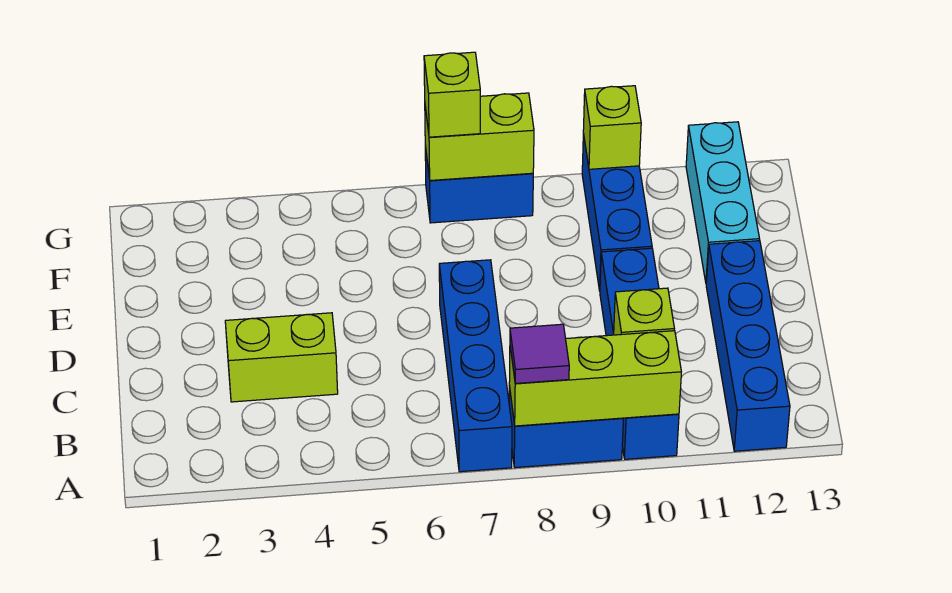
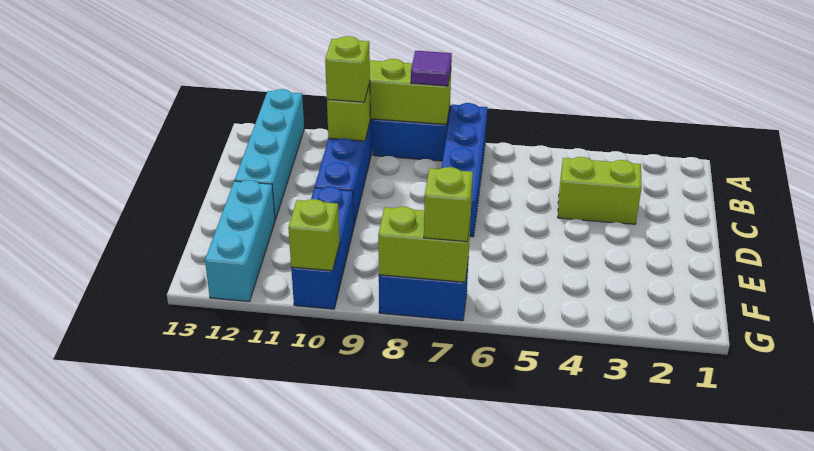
blue 1x4 brick [706,241,790,451] -> cyan 1x4 brick [235,89,304,220]
none -> lime 1x1 brick [325,36,370,102]

